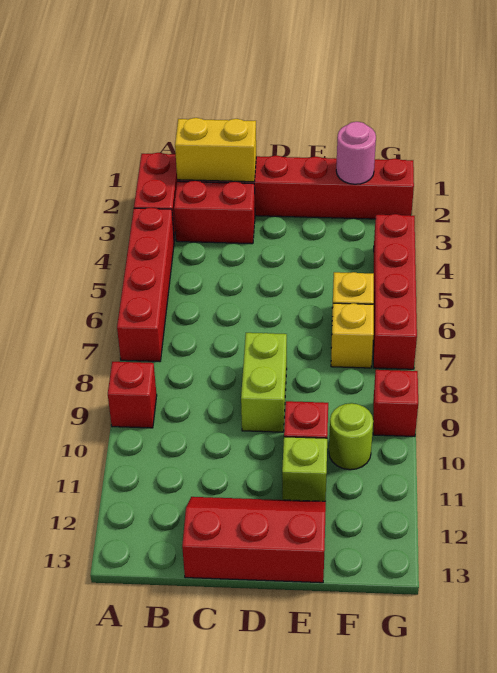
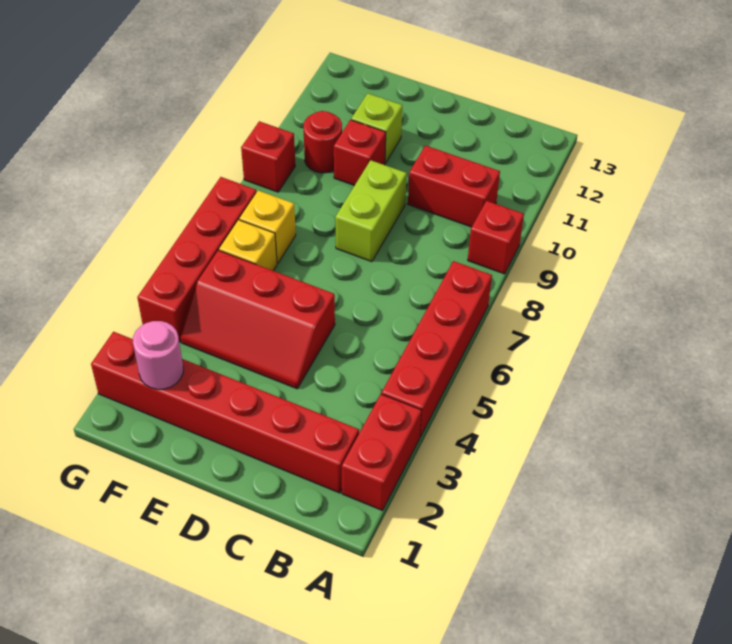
yellow 1x2 brick [175,118,256,182] -> none
red 1x2 brick [174,181,255,244] -> red 1x2 brick moved to [408,145,500,227]
red 2x3 slope [182,497,326,583] -> red 2x3 slope moved to [181,250,335,389]
lime 1x1 round brick [329,403,373,470] -> red 1x1 round brick [303,111,342,173]

